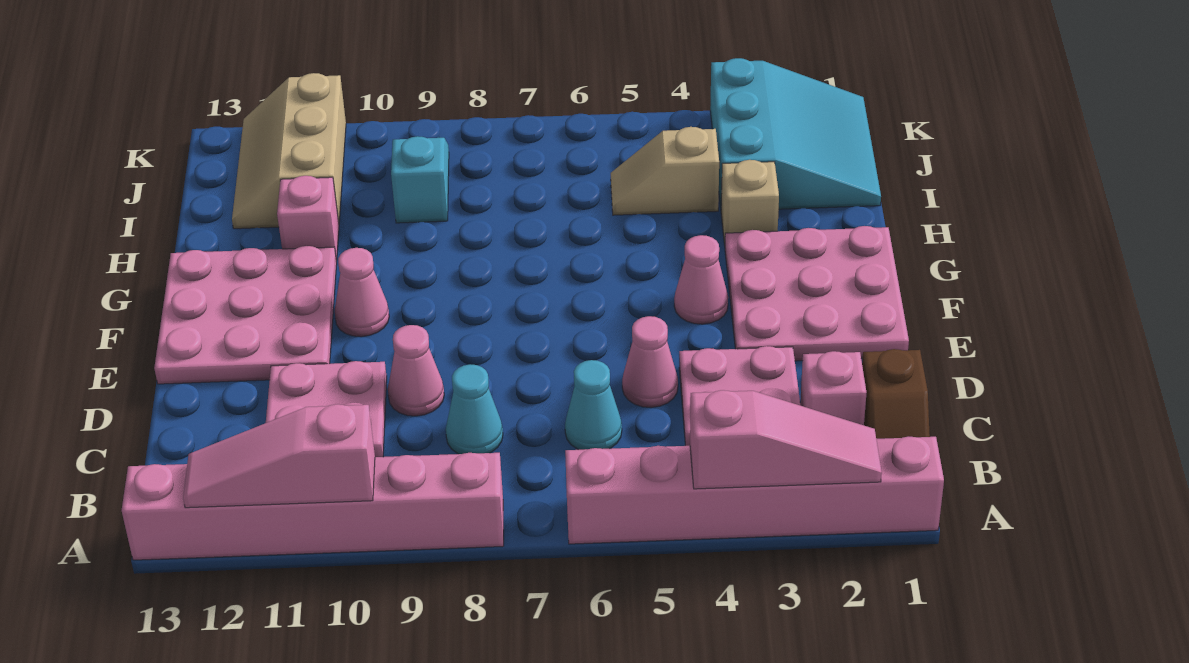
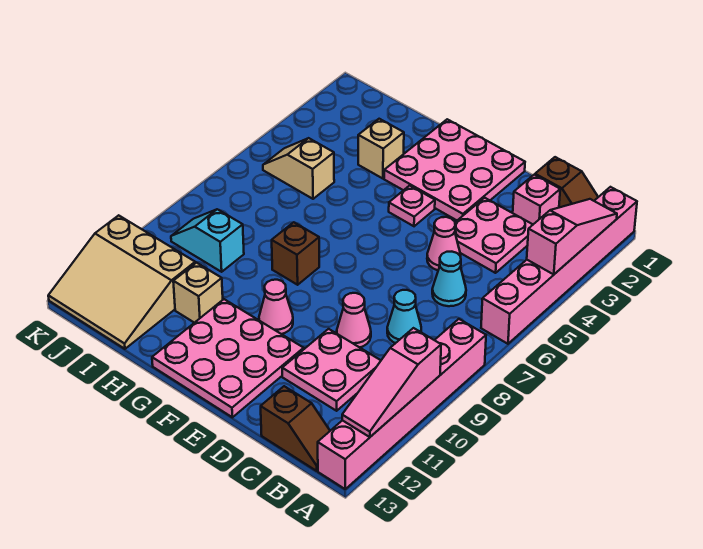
none -> brown 1x2 slope [261,386,330,471]
pink 1x1 cone [674,235,728,324] -> pink 1x1 plate [389,186,435,226]
none -> brown 1x1 brick [272,222,319,285]
pink 1x1 brick [277,176,339,261] -> tan 1x1 brick [173,263,223,323]
cyan 3x3 slope [710,58,881,209] -> none
tan 1x2 slope [611,127,719,215] -> tan 1x2 slope turned to [263,138,334,199]
tan 2x3 slope [232,73,346,229] -> tan 3x3 slope [48,215,195,349]

